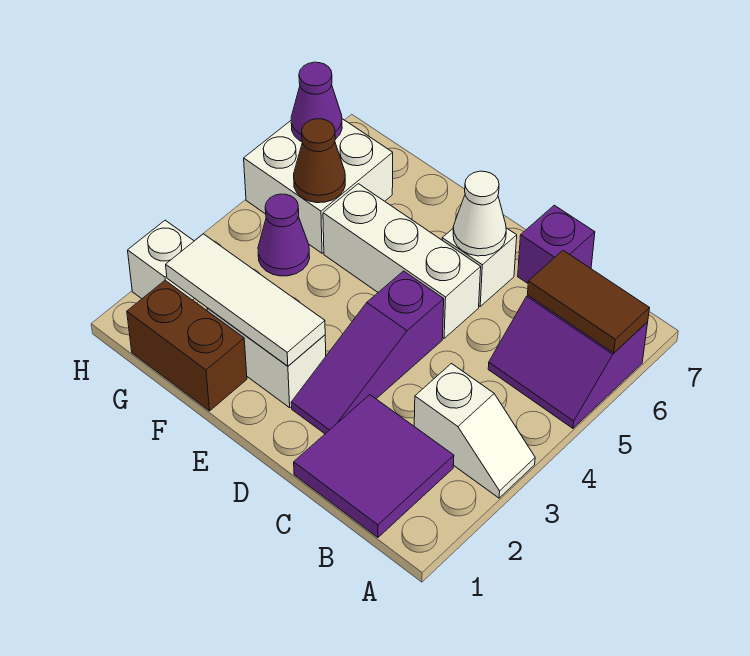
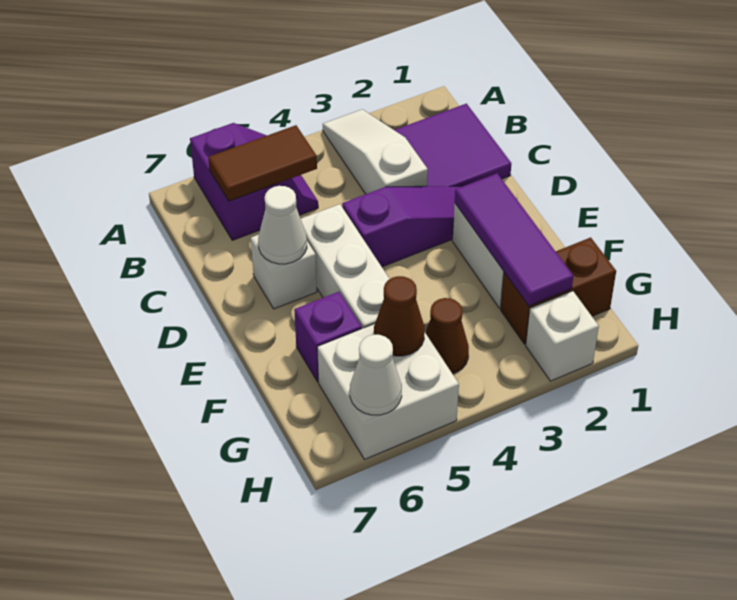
white 1x2 slope [414,364,535,498] -> white 1x3 slope [323,109,428,194]
brown 1x2 tile [528,251,650,353] -> brown 1x2 tile turned to [208,125,317,201]
purple 1x1 brick [518,205,595,283] -> purple 1x1 brick moved to [294,292,362,382]
white 1x3 tile [166,234,325,366] -> purple 1x3 tile [455,173,573,306]
brown 1x2 brick [127,280,247,411] -> brown 1x2 brick turned to [501,237,616,344]
purple 1x1 cone [258,194,310,276] -> brown 1x1 cone [425,298,469,374]
purple 1x1 cone [291,62,342,142] -> white 1x1 cone [350,335,402,415]

